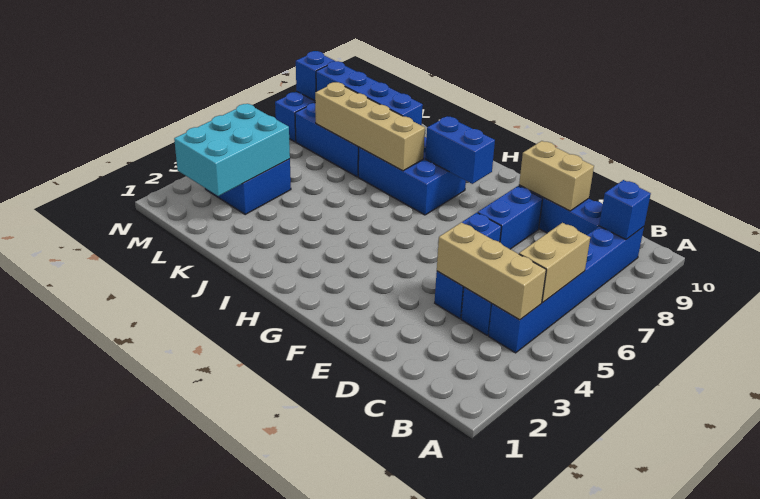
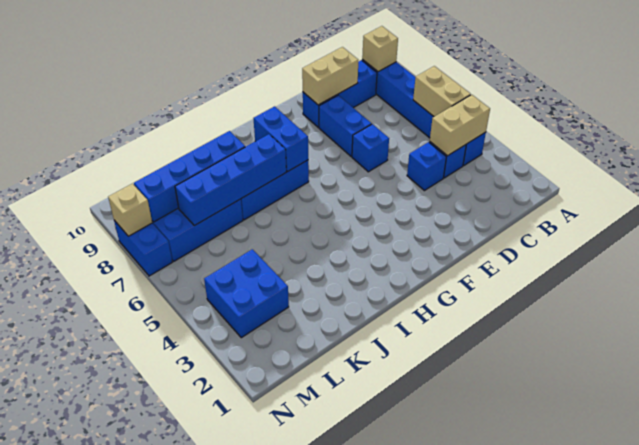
tan 1x3 brick [437,222,546,320] -> tan 1x2 brick [430,95,490,156]
blue 1x1 brick [599,180,651,239] -> tan 1x1 brick [362,26,398,72]
blue 1x2 brick [425,117,495,184] -> blue 1x2 brick turned to [253,106,308,172]
tan 1x4 brick [315,82,425,171] -> blue 1x4 brick [175,134,286,226]
cyan 2x3 brick [174,104,290,196] -> none
blue 1x1 brick [296,51,334,101] -> tan 1x1 brick [108,184,152,236]

